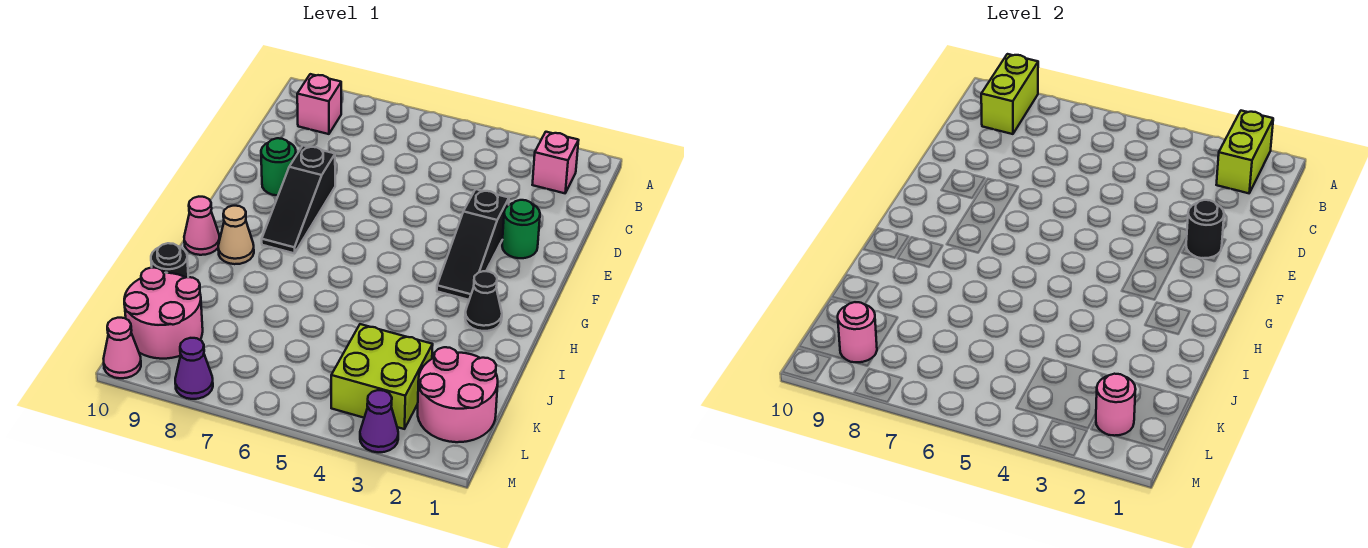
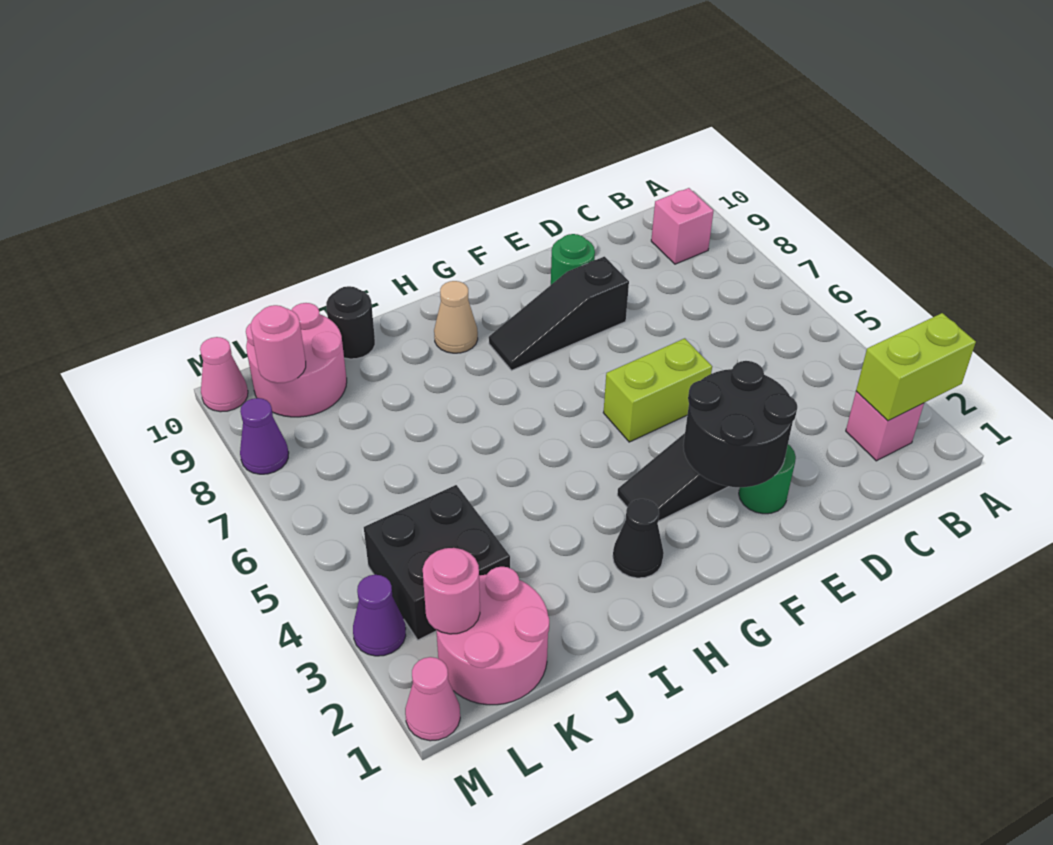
lime 1x2 brick [981,54,1038,134] -> lime 1x2 brick moved to [603,338,712,442]
black 1x1 round brick [1186,200,1224,258] -> black 2x2 round brick [683,361,797,487]
pink 1x1 cone [184,197,220,255] -> pink 1x1 cone moved to [405,657,460,741]
lime 2x2 brick [331,324,433,429] -> black 2x2 brick [364,485,510,640]

